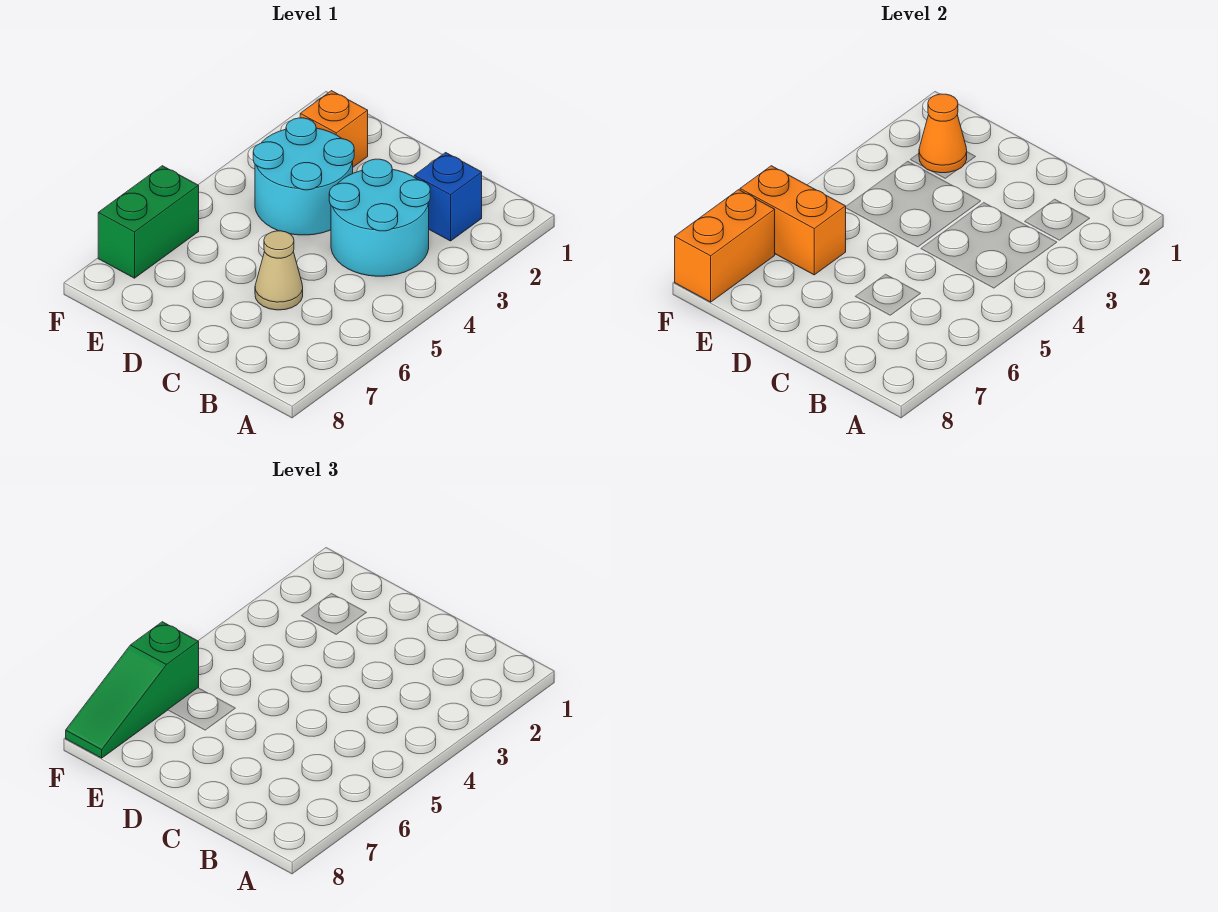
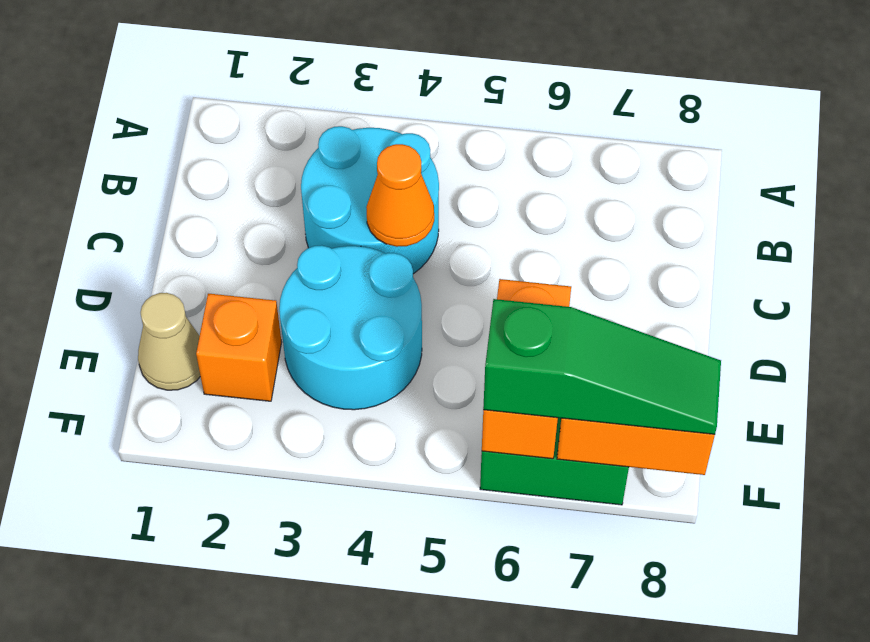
blue 1x1 brick [414,153,482,241] -> none
tan 1x1 cone [255,231,303,310] -> tan 1x1 cone moved to [138,293,200,390]
orange 1x1 cone [919,94,967,173] -> orange 1x1 cone moved to [366,144,434,247]

